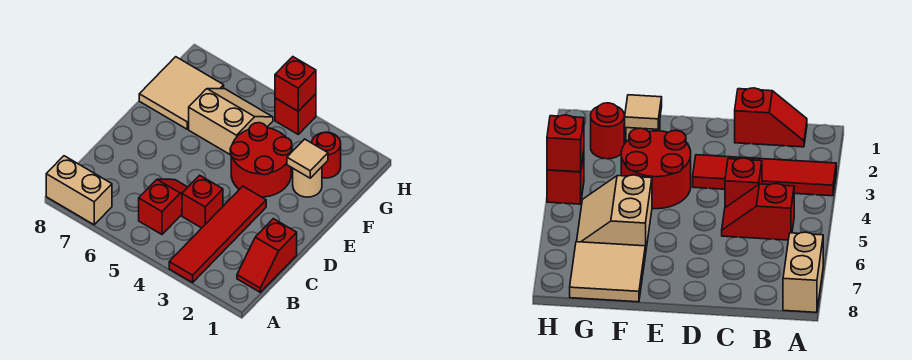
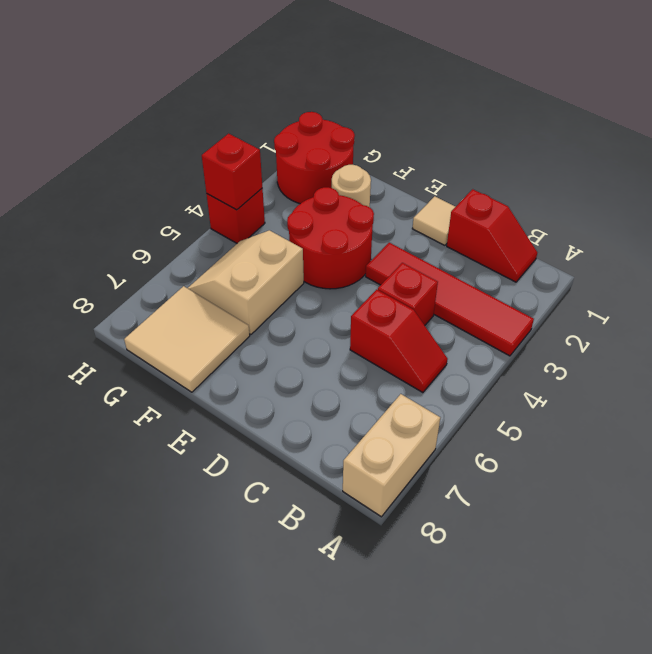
red 1x2 slope [139,179,188,235] -> red 1x2 slope turned to [350,289,448,393]
tan 1x1 tile [287,139,328,178] -> tan 1x1 tile moved to [412,196,455,245]
red 1x1 round brick [312,132,341,178] -> red 2x2 round brick [274,112,355,204]

